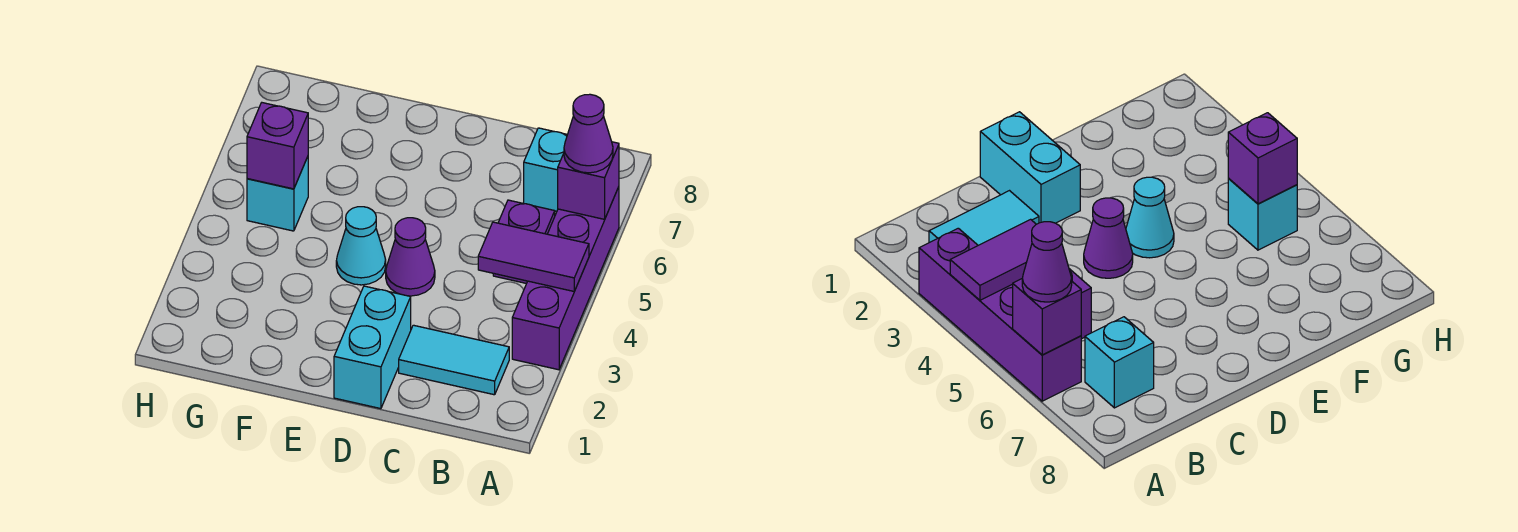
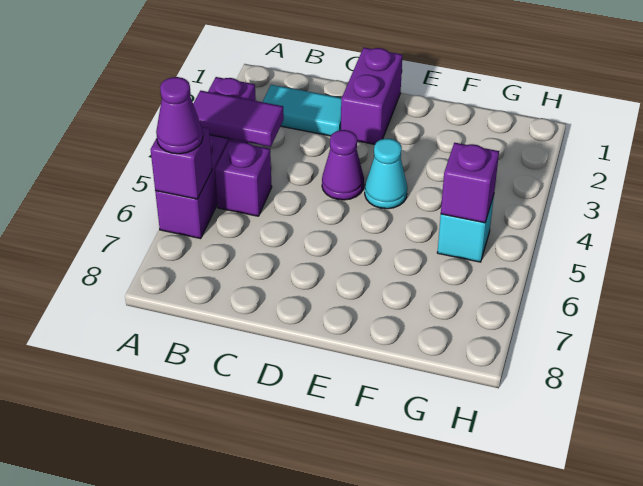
cyan 1x1 brick [524,128,567,211] -> none
cyan 1x2 brick [334,286,411,409] -> purple 1x2 brick [341,48,402,144]

